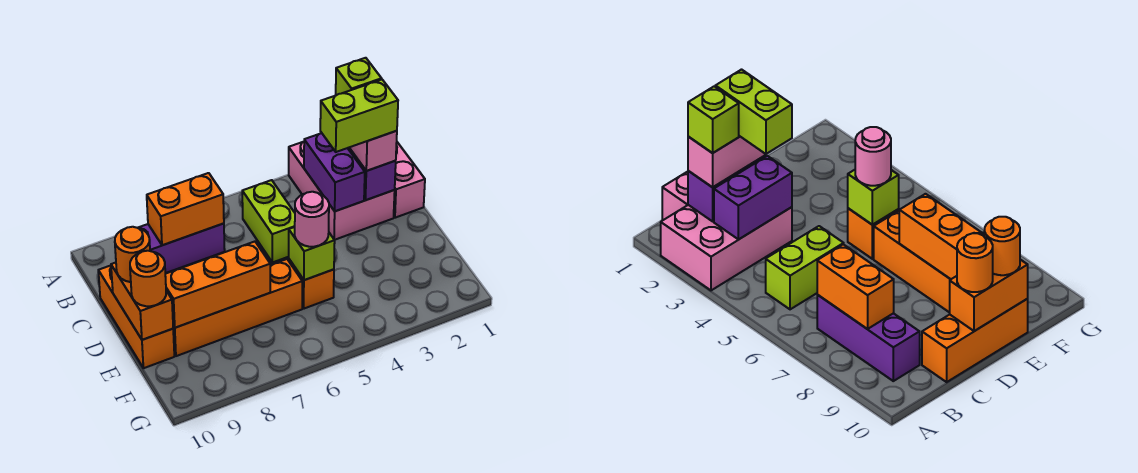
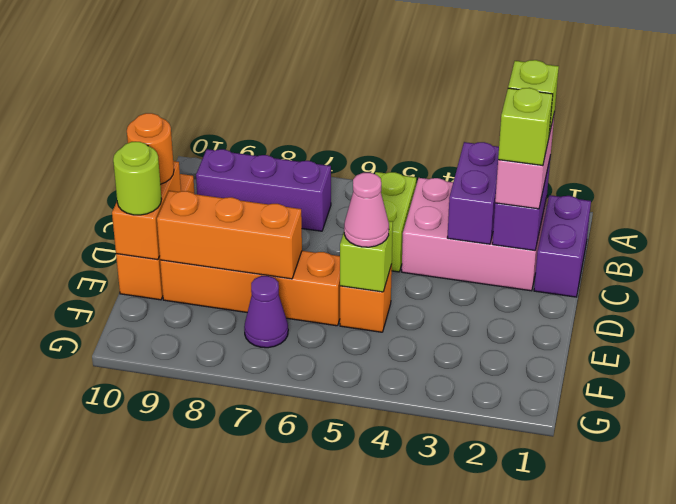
pink 2x3 brick [289,142,395,240] -> pink 2x3 brick turned to [402,178,547,291]
pink 1x2 brick [394,142,425,218] -> purple 1x2 brick [534,195,591,297]
orange 1x2 brick [147,173,224,245] -> none
lime 1x2 brick [320,79,398,152] -> lime 1x1 brick [498,88,553,166]
pink 1x1 round brick [295,192,329,247] -> pink 1x1 cone [344,173,389,247]
orange 1x1 round brick [130,251,166,306] -> lime 1x1 round brick [113,142,161,215]
none -> purple 1x1 cone [244,276,288,348]

